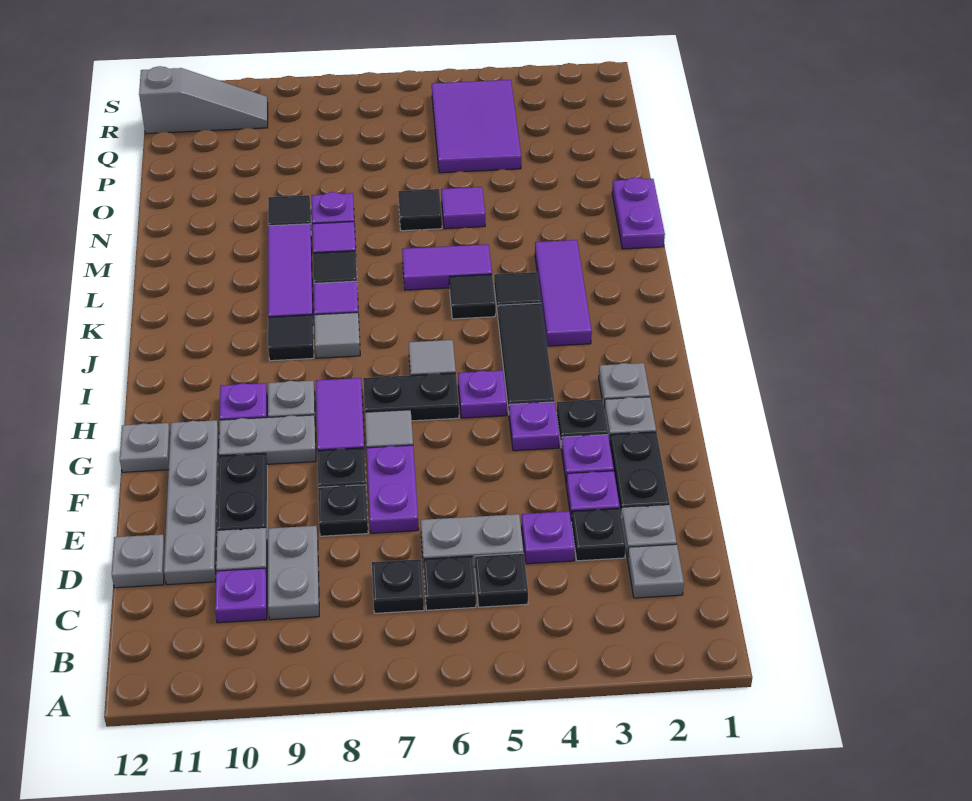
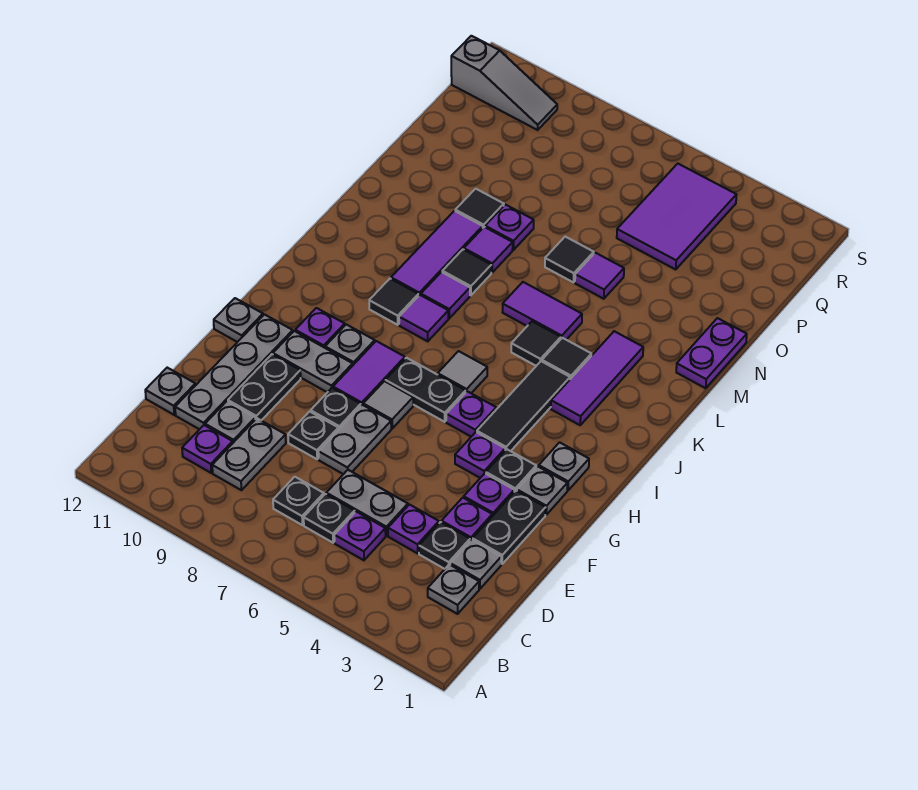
black 1x1 plate [475,553,528,607] -> purple 1x1 plate [334,512,386,560]
purple 1x2 plate [367,445,419,533] -> grey 1x2 plate [318,405,391,474]
grey 1x1 tile [314,312,360,358] -> purple 1x1 tile [399,295,448,341]

